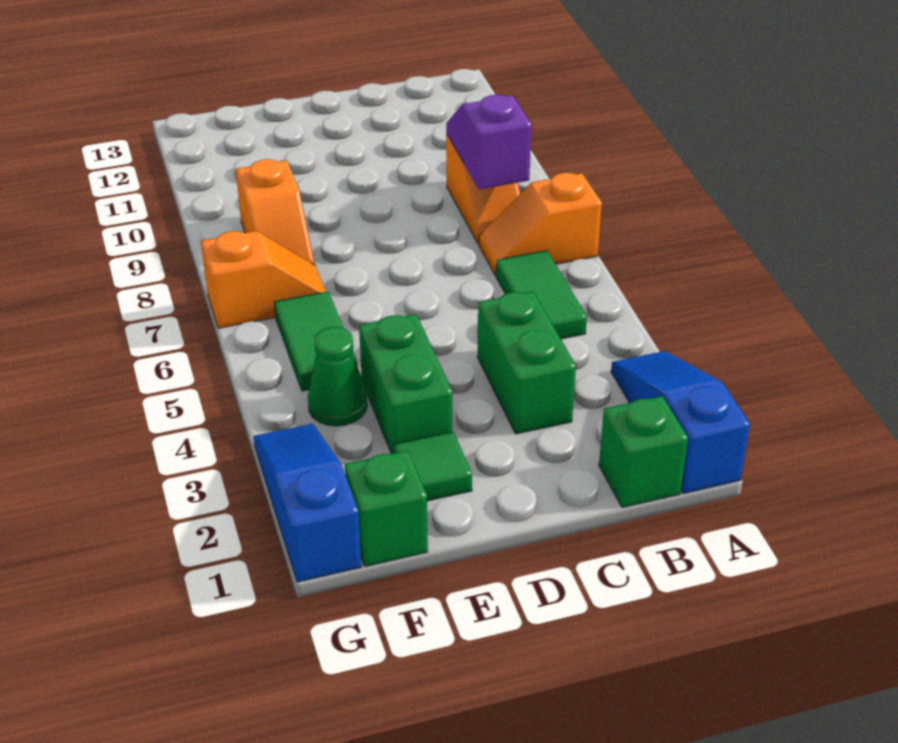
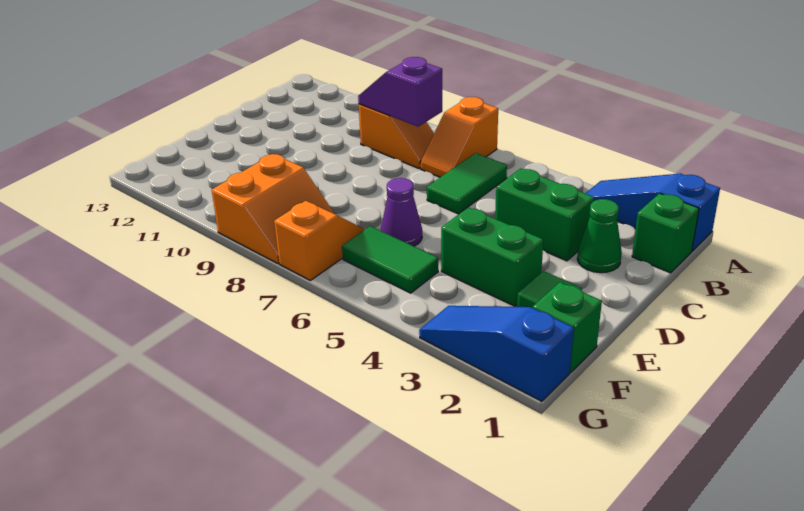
green 1x2 tile [496,251,587,339] -> green 1x2 tile turned to [427,153,507,214]
none -> purple 1x1 cone [381,178,422,246]
green 1x1 cone [308,327,367,426] -> green 1x1 cone moved to [577,199,622,273]
orange 1x2 slope [236,159,315,265] -> orange 2x2 slope [212,154,335,263]

